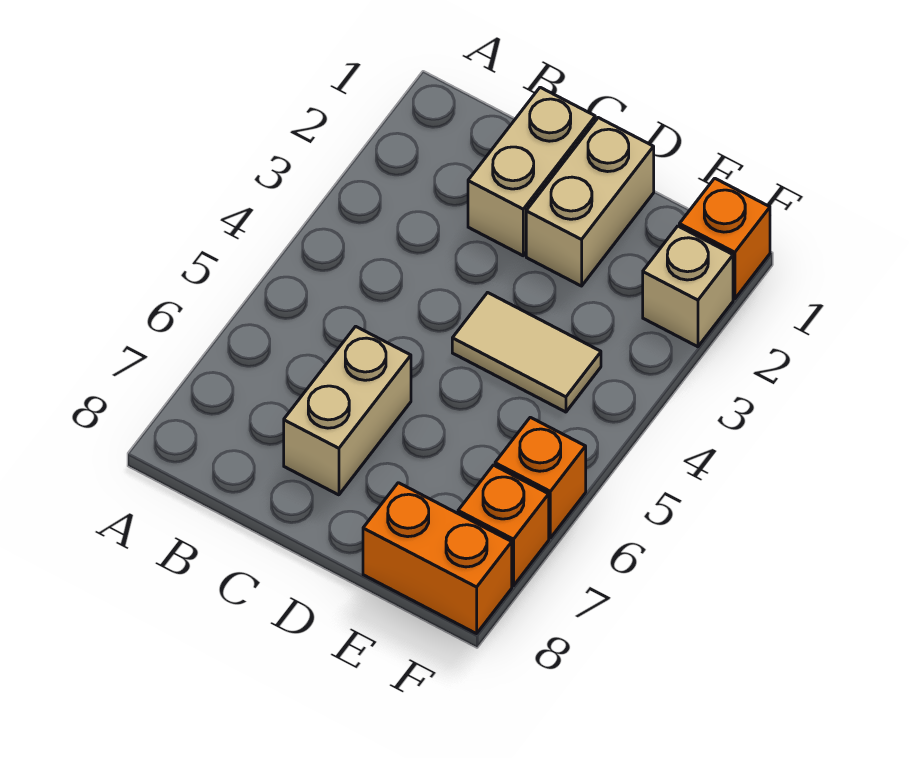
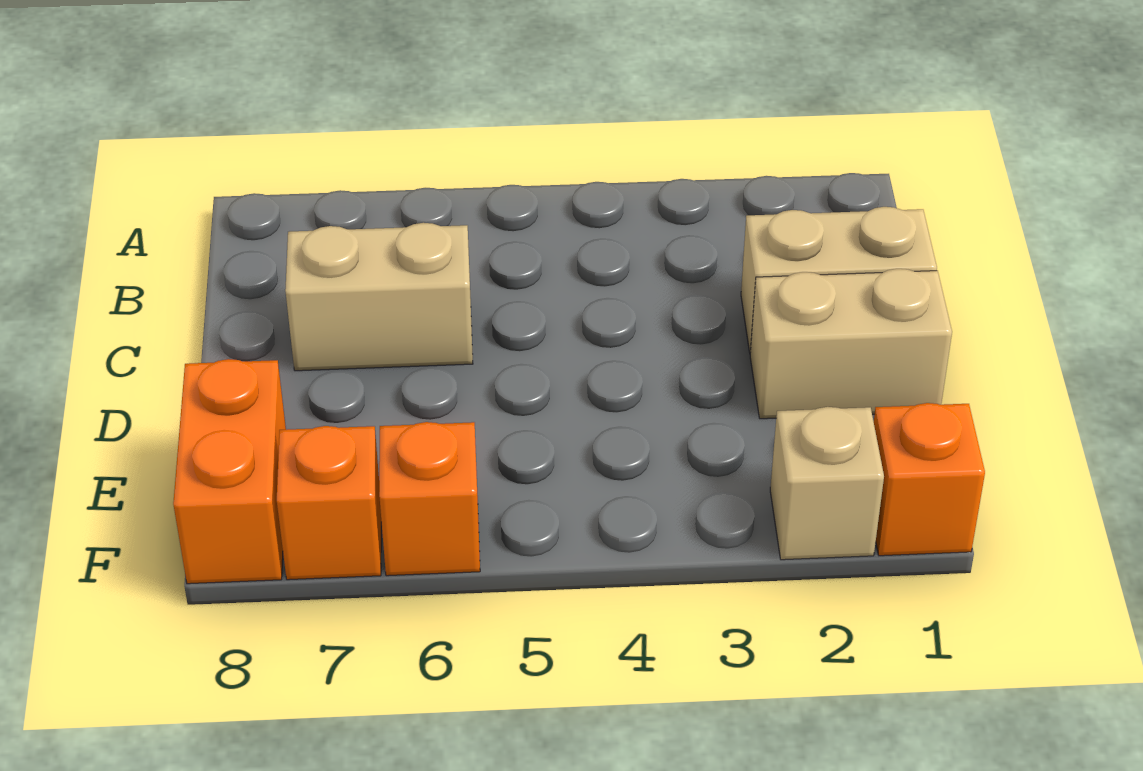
tan 1x2 tile [452,293,601,412] -> none

